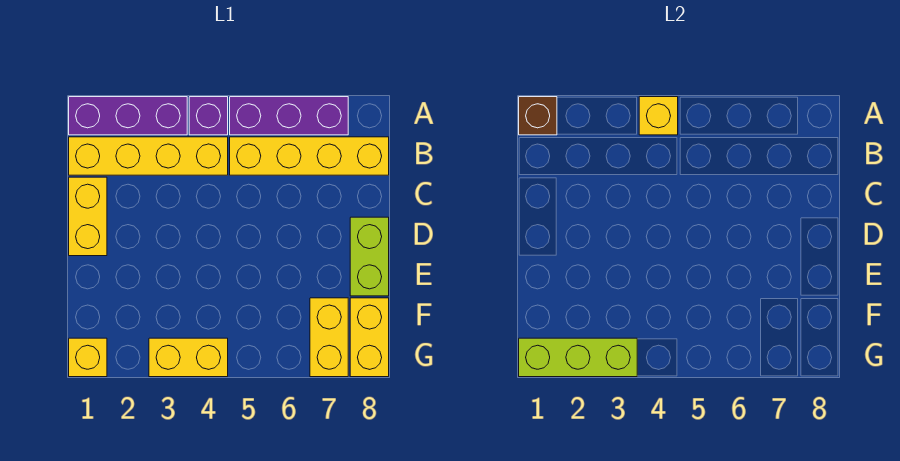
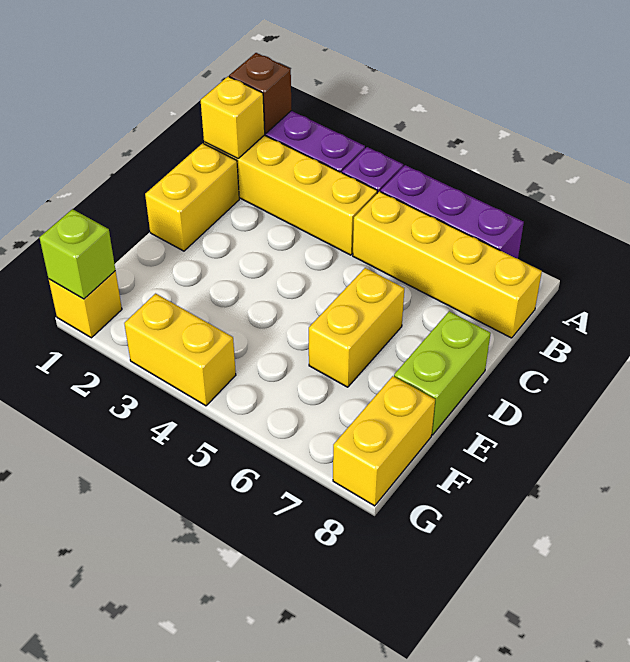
yellow 1x1 brick [639,97,678,135] -> yellow 1x1 brick moved to [201,77,265,159]
yellow 1x2 brick [310,298,348,377] -> yellow 1x2 brick moved to [309,268,404,387]
lime 1x3 brick [519,338,637,377] -> lime 1x1 brick [39,209,115,299]

